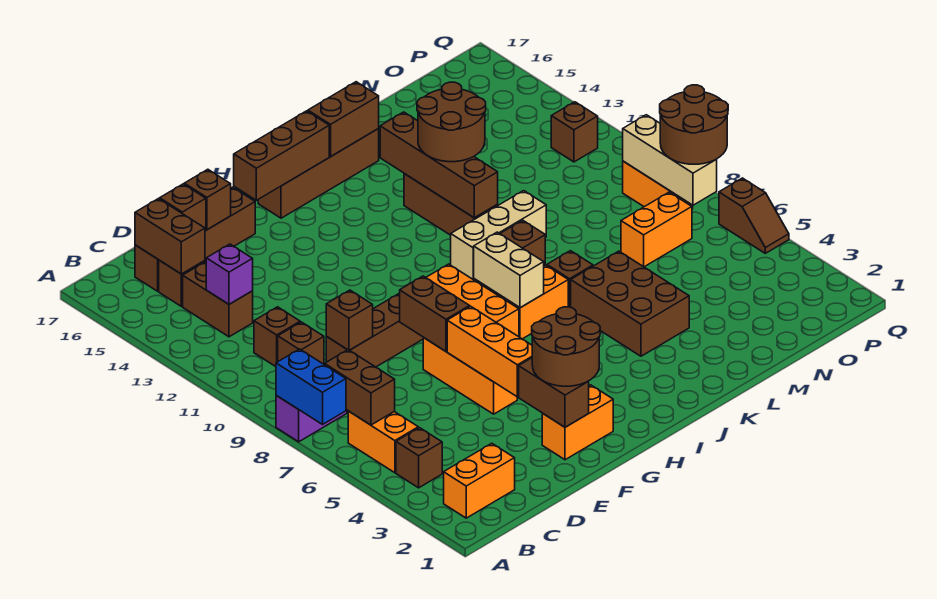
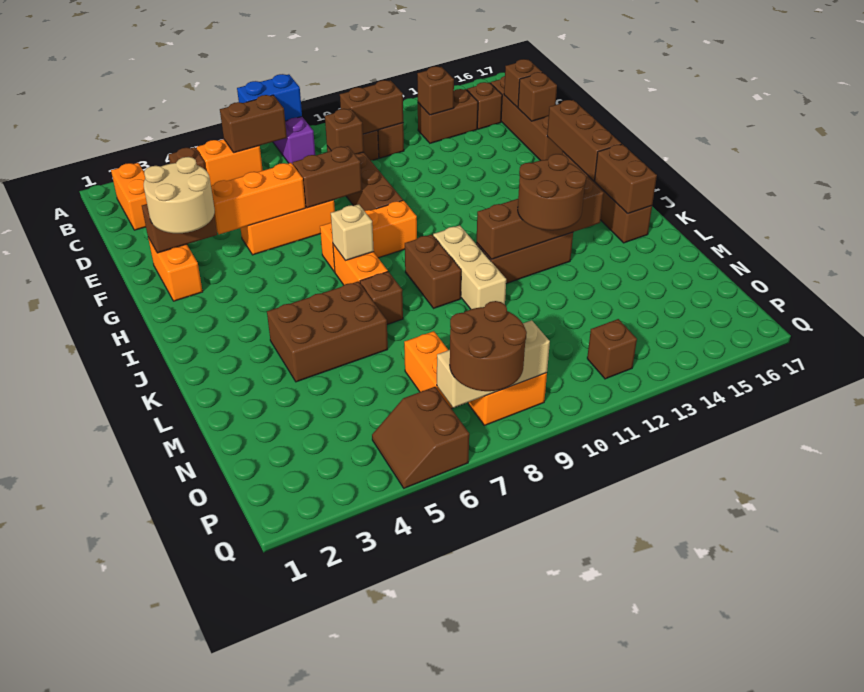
purple 1x1 brick [206,244,253,304] -> brown 1x1 brick [417,66,454,115]
brown 1x2 brick [135,199,205,274] -> brown 1x2 brick moved to [340,80,403,134]
brown 2x2 round brick [532,307,600,386] -> tan 2x2 round brick [144,157,215,233]
tan 1x2 brick [474,232,544,308] -> tan 1x1 brick [331,204,374,261]
brown 1x2 slope [719,178,789,253] -> brown 2x2 slope [372,387,469,488]

